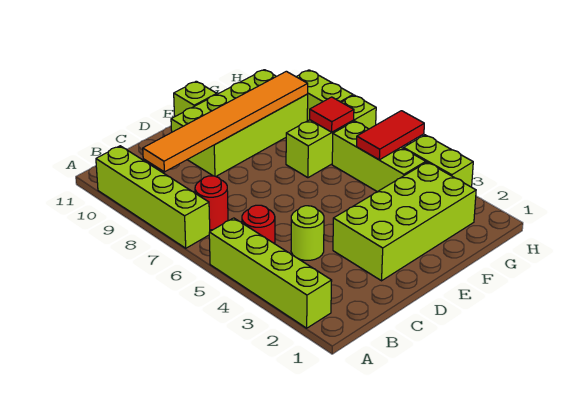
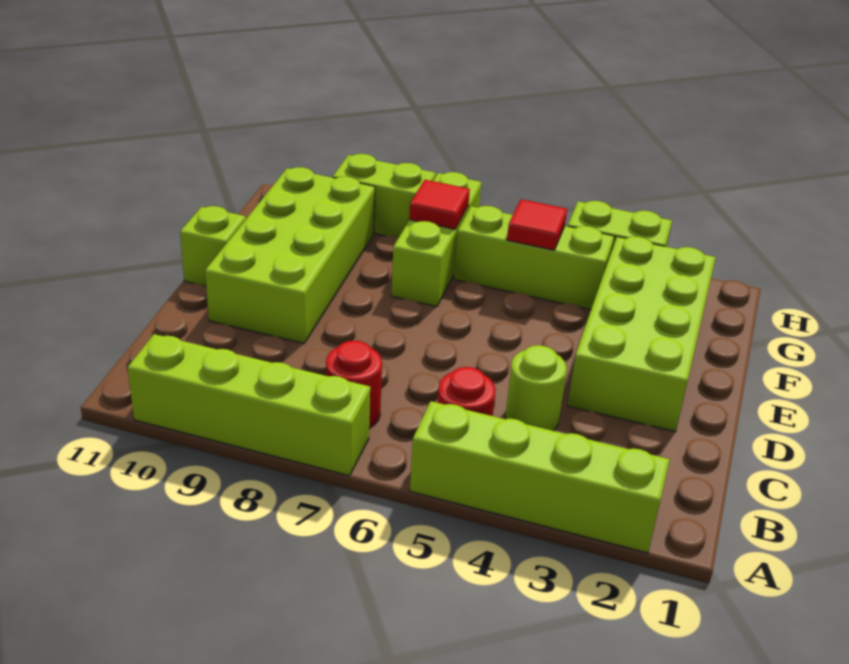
orange 1x6 tile [143,71,308,172] -> none
red 1x2 tile [356,111,424,160] -> red 1x1 tile [507,199,567,250]

